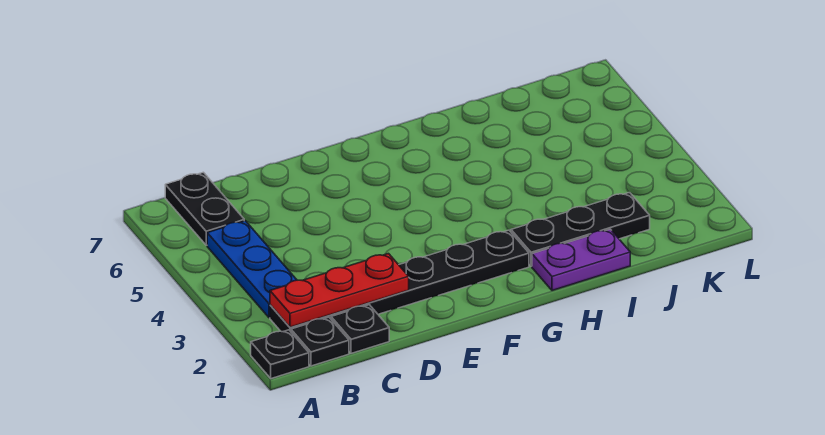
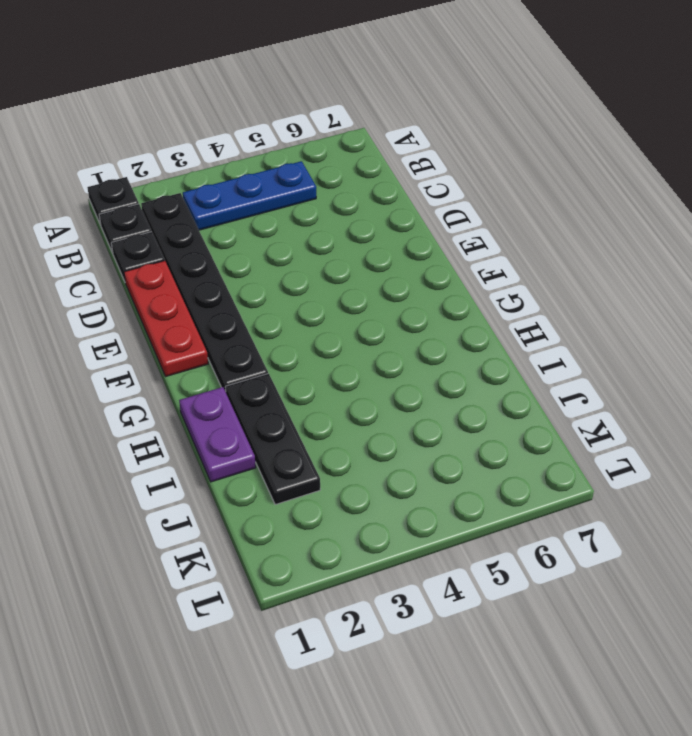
red 1x3 plate [270,254,409,327] -> red 1x3 plate moved to [124,261,208,376]
black 1x2 plate [165,172,244,245] -> none

